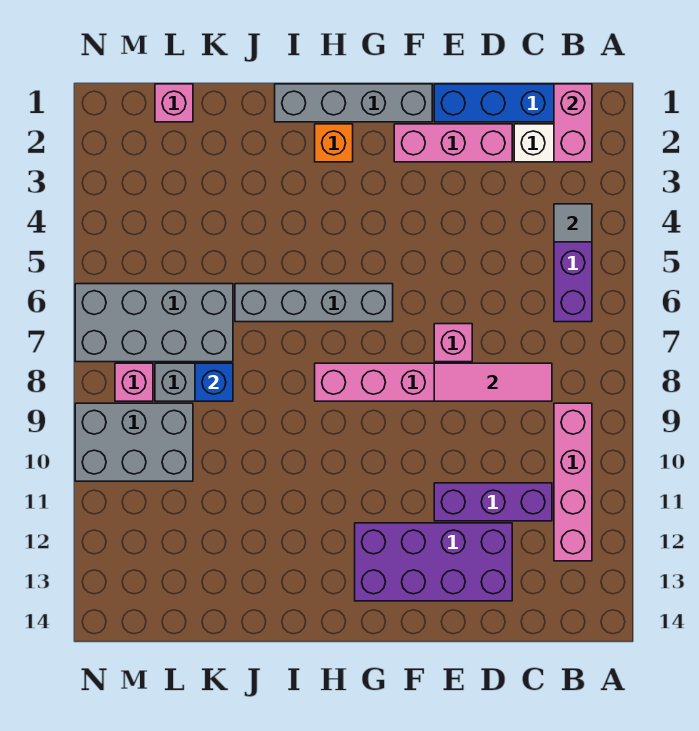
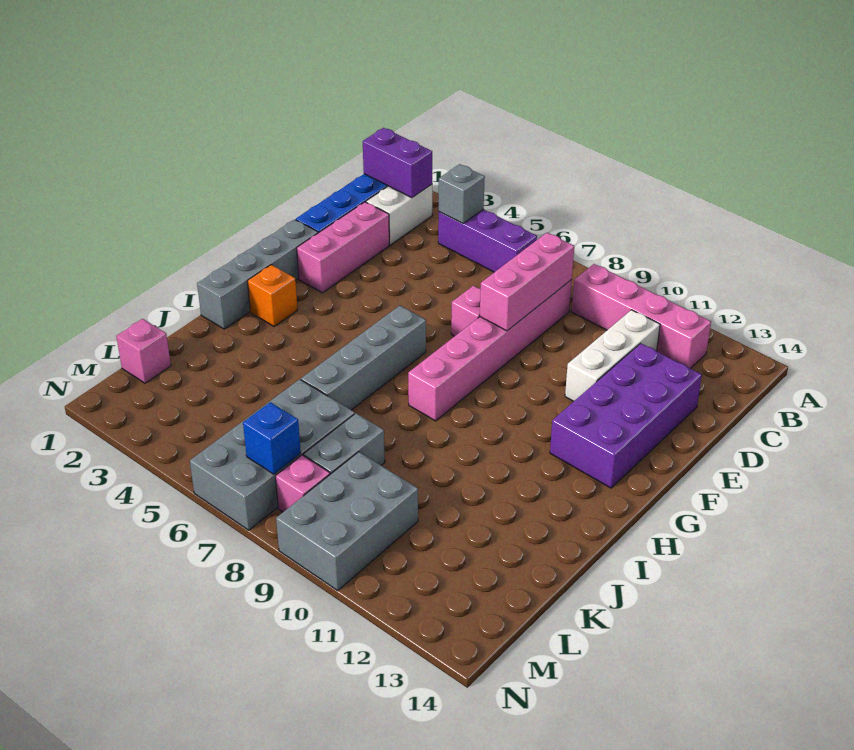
pink 1x2 brick [554,84,592,162] -> purple 1x2 brick [363,128,432,198]
grey 1x1 tile [554,204,592,242] -> grey 1x1 brick [439,164,485,223]
pink 1x3 tile [434,363,552,401] -> pink 1x3 brick [480,233,574,331]
purple 1x3 brick [434,483,552,521] -> white 1x3 brick [565,310,660,401]
blue 1x1 brick [195,363,233,401] -> blue 1x1 brick moved to [243,402,301,474]

